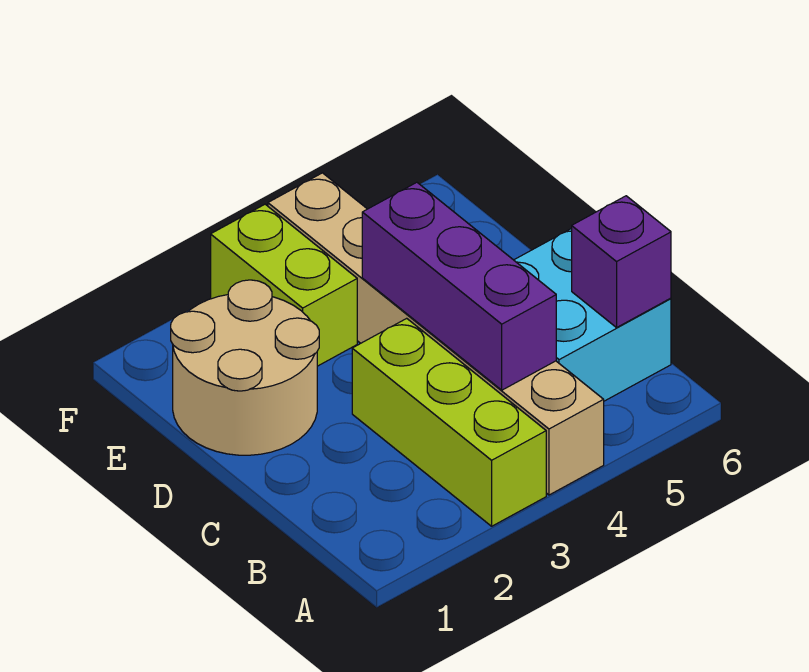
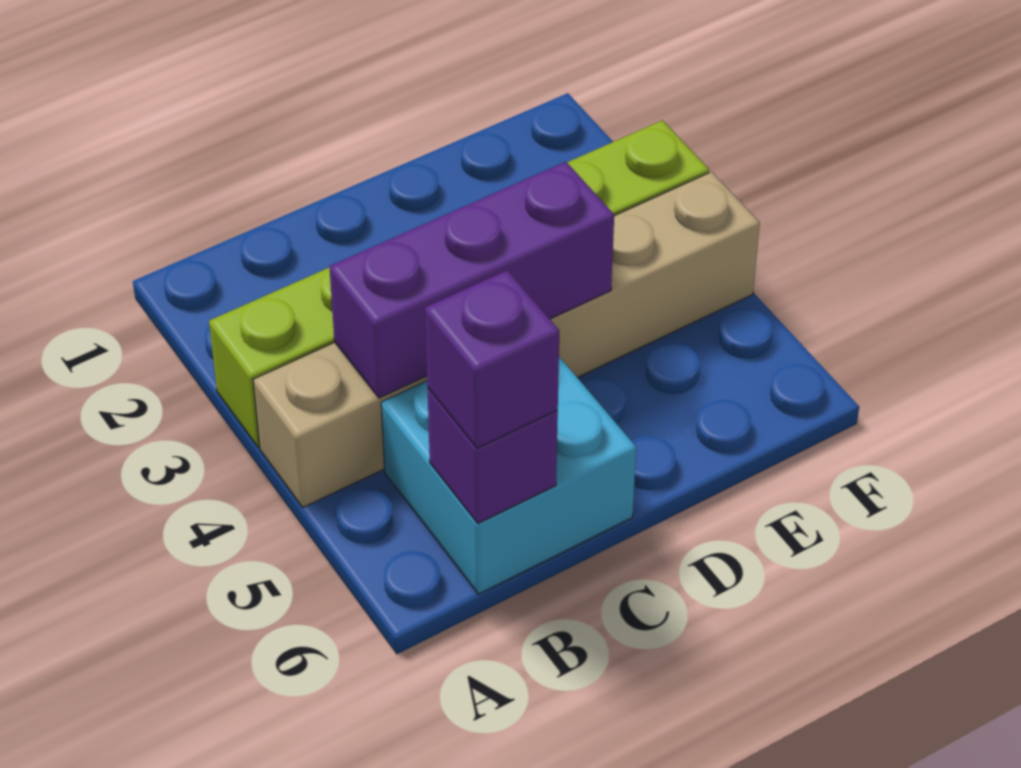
none -> purple 1x1 brick [425,270,559,448]
tan 2x2 round brick [171,280,319,455] -> none

